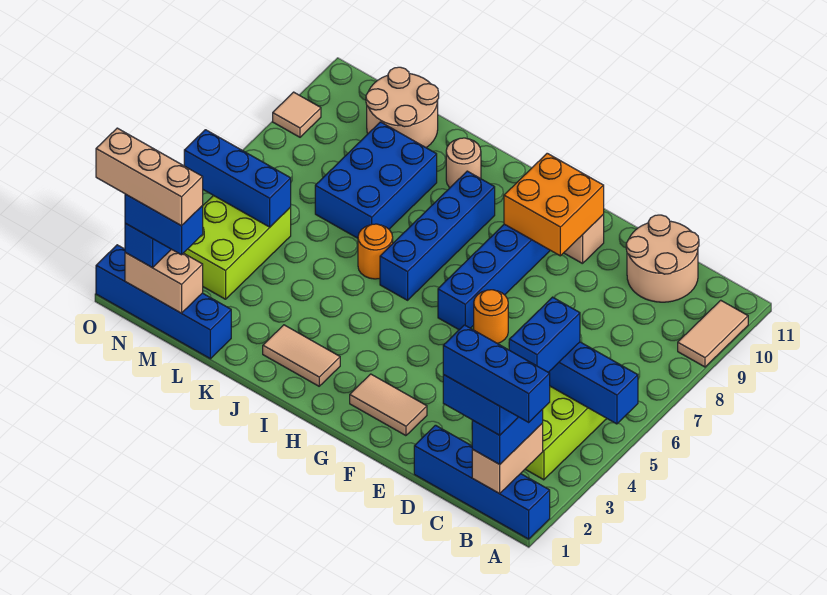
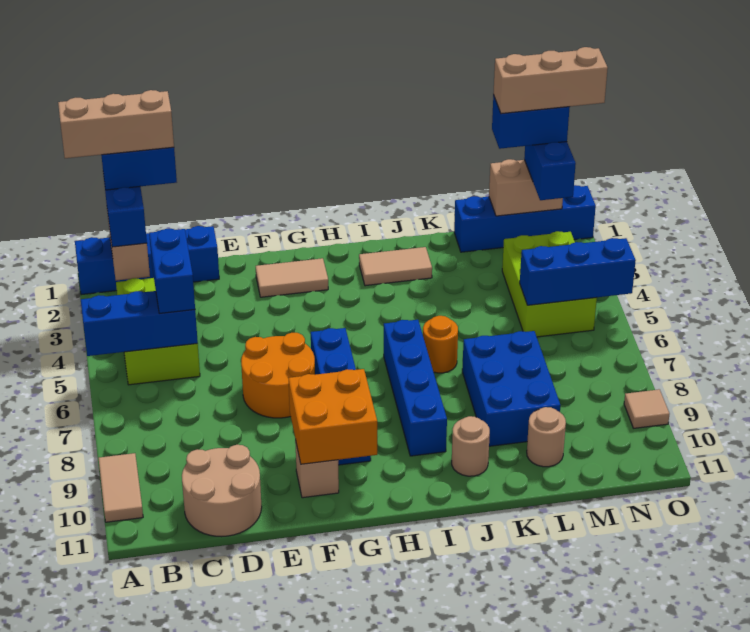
blue 1x3 brick [443,325,550,422] -> tan 1x3 brick [58,90,174,158]
orange 1x1 round brick [474,290,508,344] -> orange 2x2 round brick [241,333,315,418]
tan 2x2 round brick [366,67,439,148] -> tan 1x1 round brick [527,407,566,467]

